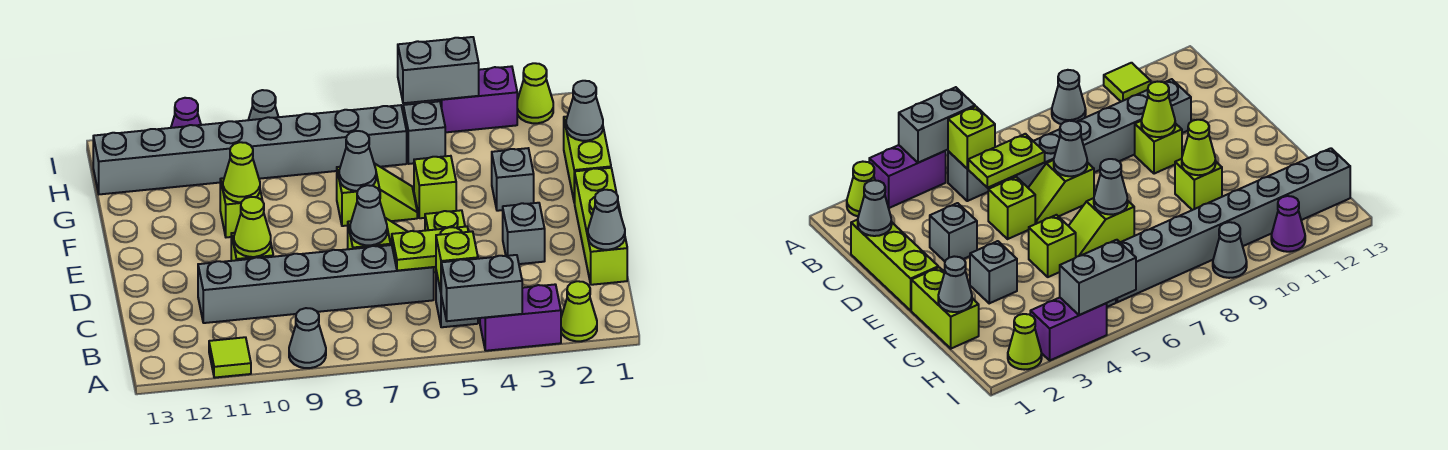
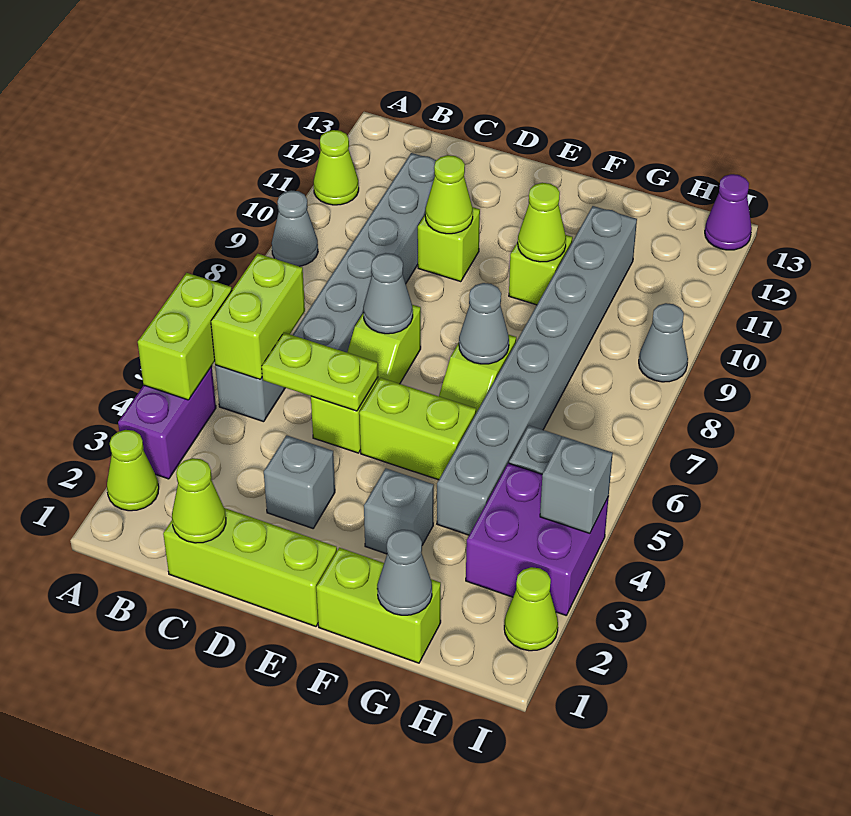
grey 1x2 brick [441,255,522,321] -> lime 1x2 brick [138,273,232,400]
lime 1x1 tile [209,337,251,378] -> lime 1x1 cone [314,130,359,205]
lime 1x1 brick [436,231,478,291] -> lime 1x2 brick [211,254,305,379]
grey 1x1 cone [588,190,625,250] -> lime 1x1 cone [172,458,226,543]
lime 1x2 plate [392,227,468,271] -> lime 1x2 plate turned to [262,333,378,411]
lime 1x1 brick [414,156,456,218] -> lime 1x2 brick [359,378,476,480]
grey 1x8 brick [93,105,407,194] -> grey 1x8 brick moved to [437,206,637,535]
purple 1x2 brick [437,66,517,132] -> purple 2x2 brick [466,463,608,615]
grey 1x2 brick [398,37,479,103] -> grey 1x1 brick [540,436,613,533]
purple 1x1 cone [171,98,201,128] -> purple 1x1 cone moved to [705,174,752,250]

